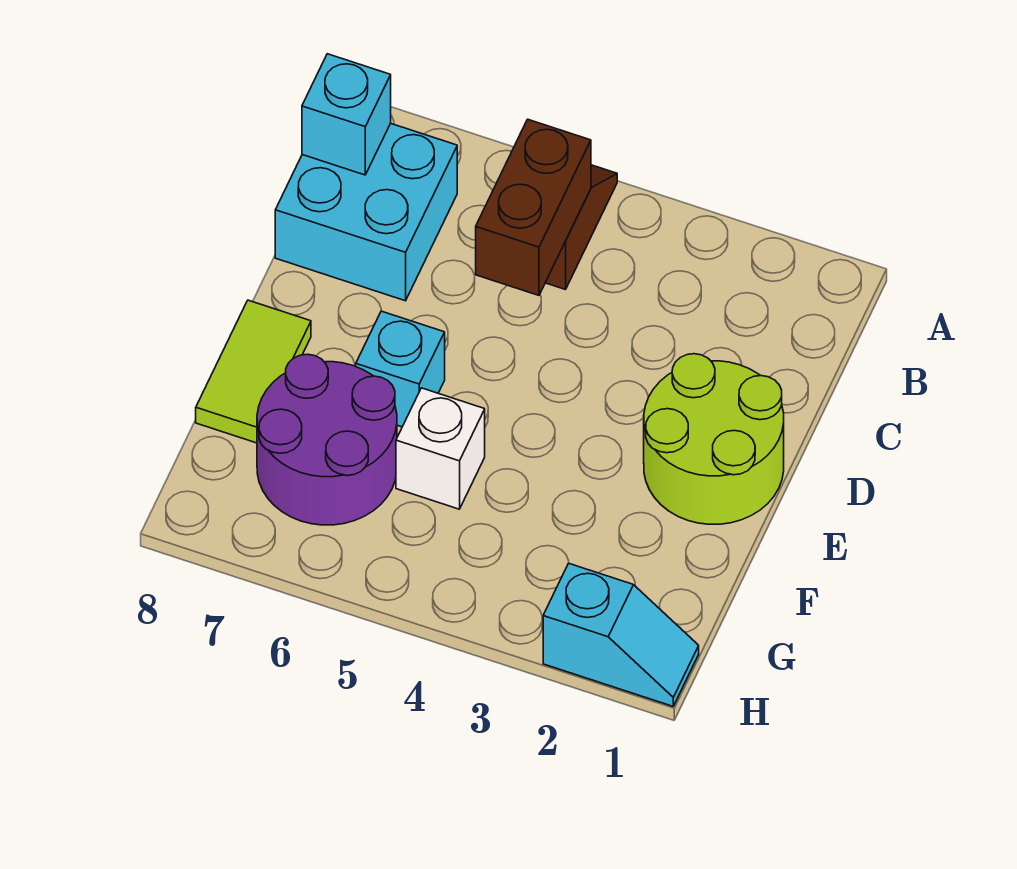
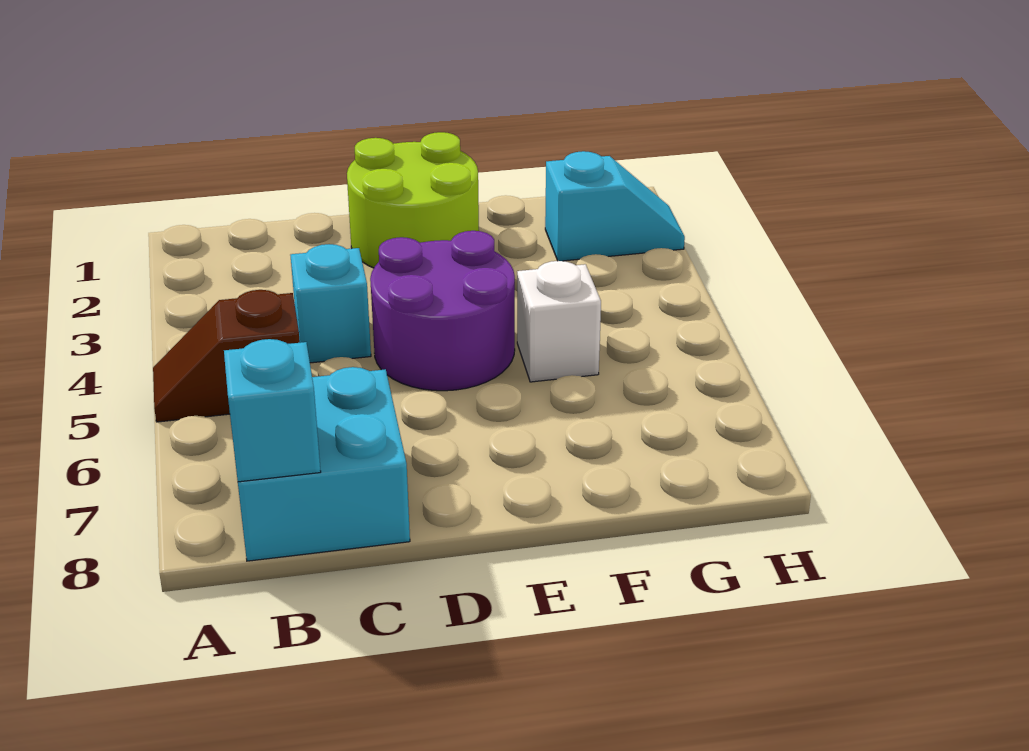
brown 1x2 brick [476,119,591,295] -> none
cyan 1x1 brick [356,311,445,427] -> cyan 1x1 brick moved to [291,244,371,363]
lime 1x2 tile [196,300,311,443] -> none
purple 2x2 round brick [257,354,397,525] -> purple 2x2 round brick moved to [370,231,515,391]
cyan 1x2 slope [543,563,699,706] -> cyan 1x2 slope turned to [545,151,685,261]

